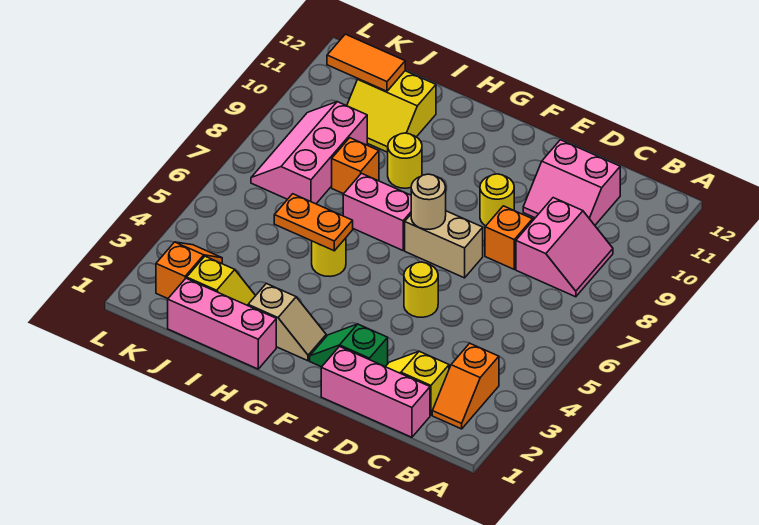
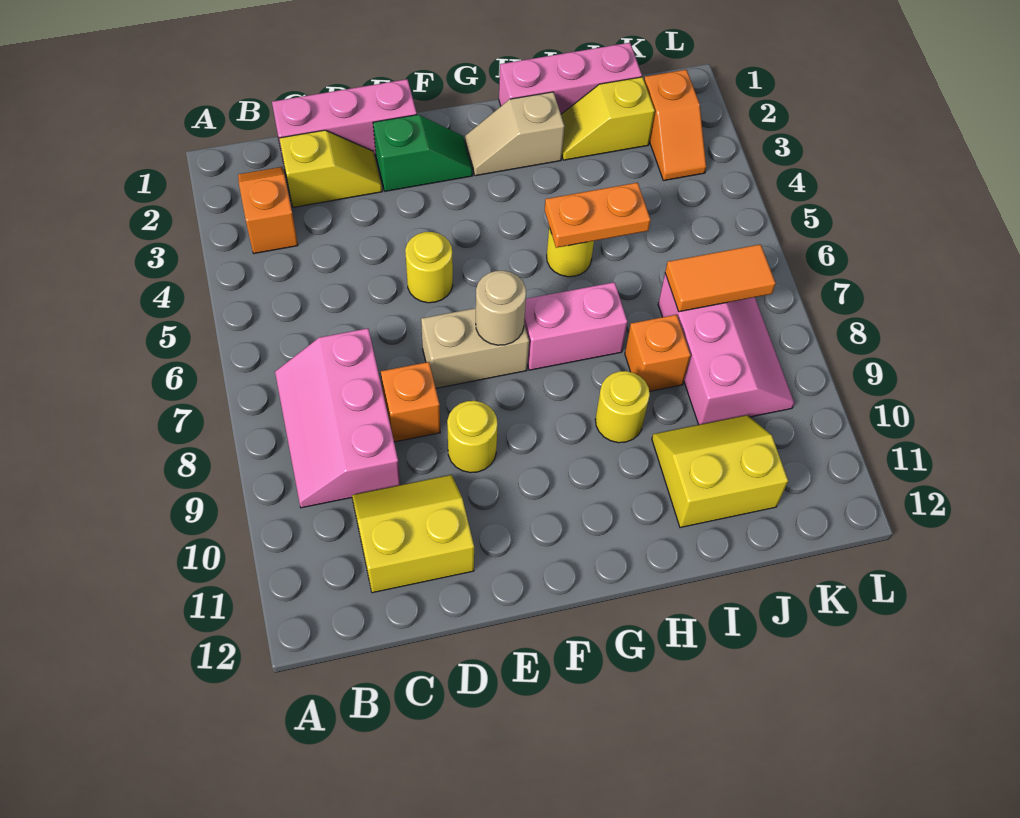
pink 2x2 slope [516,198,613,297] -> pink 2x3 slope [275,328,400,508]
pink 2x2 slope [523,140,620,225] -> yellow 2x2 slope [352,475,474,593]
orange 1x2 tile [327,34,405,91] -> orange 1x2 tile moved to [665,244,776,312]

